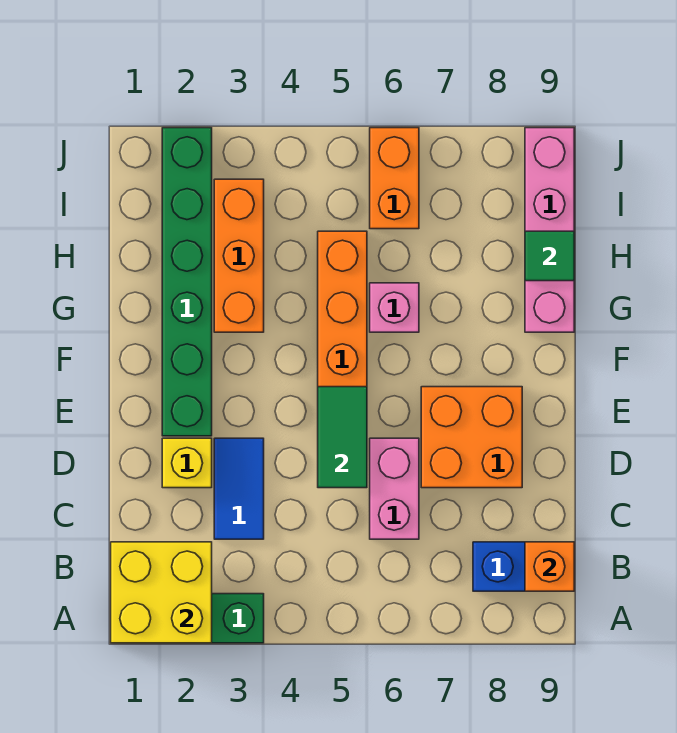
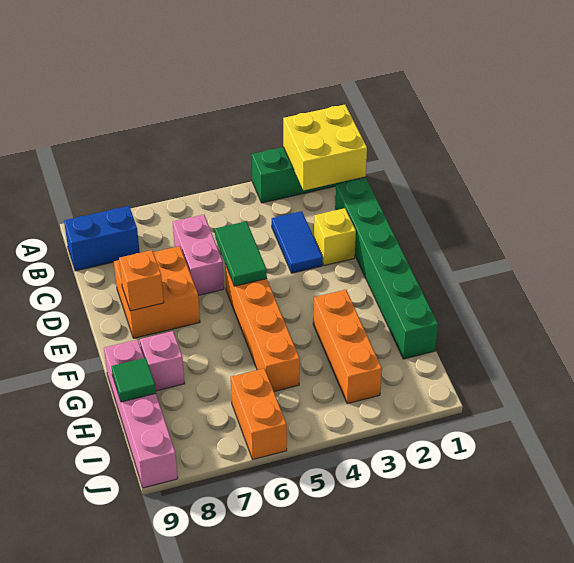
orange 1x1 brick [525,542,574,591] -> orange 1x1 brick moved to [119,250,164,311]
green 1x6 brick [162,128,212,436] -> green 1x6 brick moved to [335,178,438,359]
pink 1x1 brick [370,283,419,332] -> pink 1x1 brick moved to [140,331,185,391]

